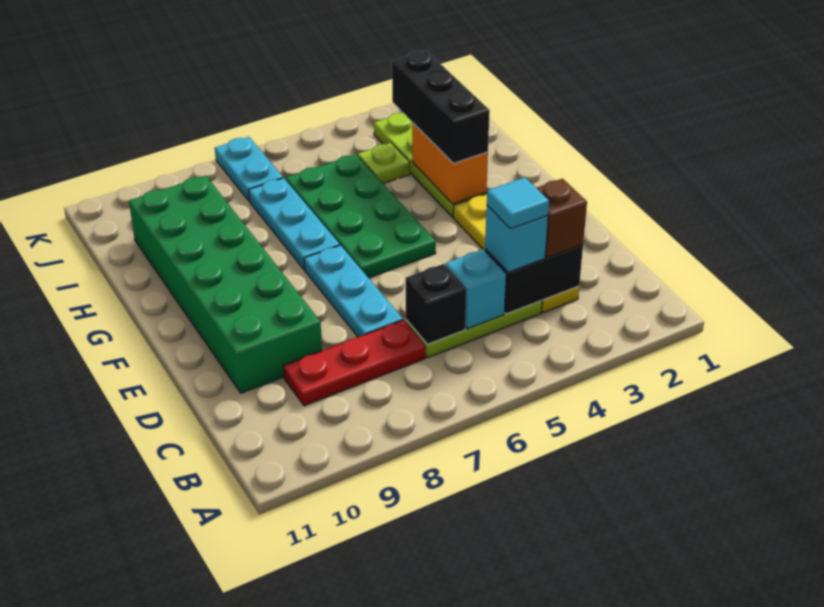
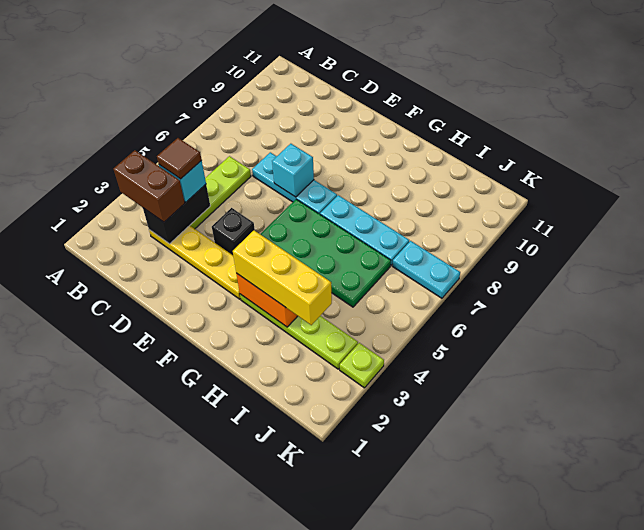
brown 1x1 brick [537,179,587,258] -> brown 1x2 brick [113,150,185,222]
cyan 1x1 tile [487,177,549,229] -> brown 1x1 tile [157,138,202,179]
cyan 1x1 brick [446,250,506,329] -> cyan 1x1 brick moved to [272,144,314,197]
black 1x1 brick [406,264,466,344] -> black 1x1 brick moved to [212,208,255,255]
red 1x3 plate [283,320,426,406] -> none
green 2x6 brick [129,176,322,393] -> none
black 1x3 brick [392,51,490,163] -> yellow 1x3 brick [233,230,332,325]
lime 1x1 plate [357,143,410,184] -> lime 1x1 plate moved to [340,343,384,388]

